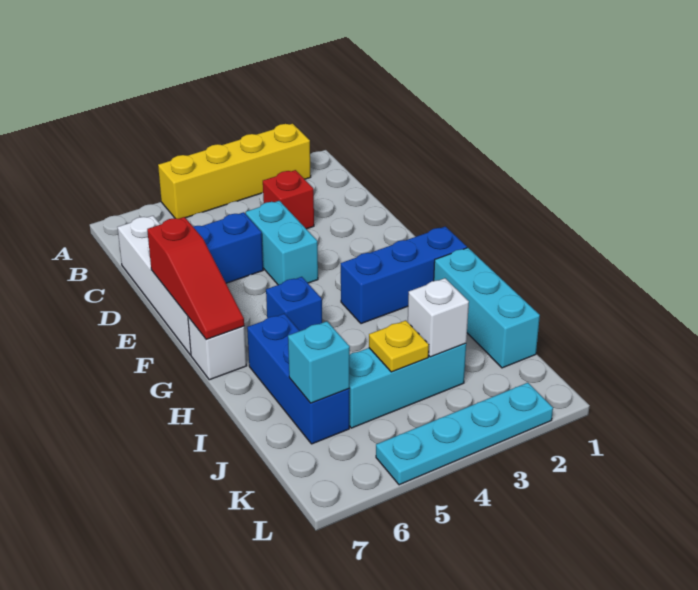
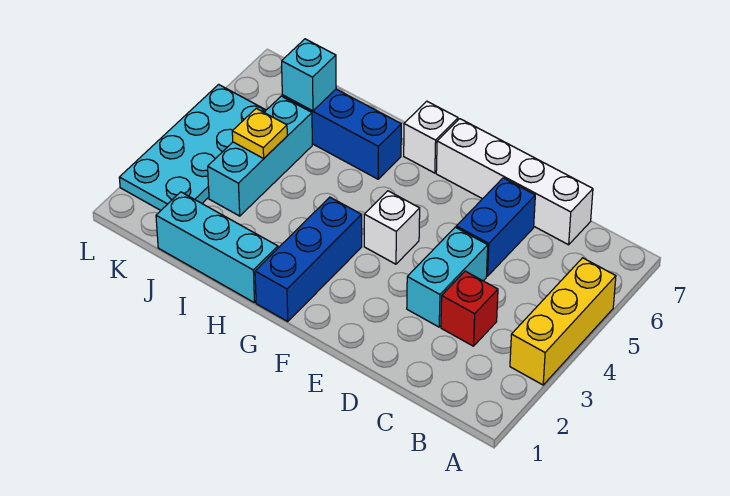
yellow 1x4 brick [158,124,311,219] -> yellow 1x3 brick [510,258,616,385]
cyan 1x2 brick [246,201,318,285] -> cyan 1x2 brick turned to [407,227,488,327]
red 1x3 slope [147,217,244,340] -> none
blue 1x1 brick [266,277,322,331] -> none
white 1x1 brick [408,278,469,357] -> white 1x1 brick moved to [364,191,420,264]
cyan 1x4 plate [376,383,553,485] -> cyan 2x4 plate [119,84,266,210]

